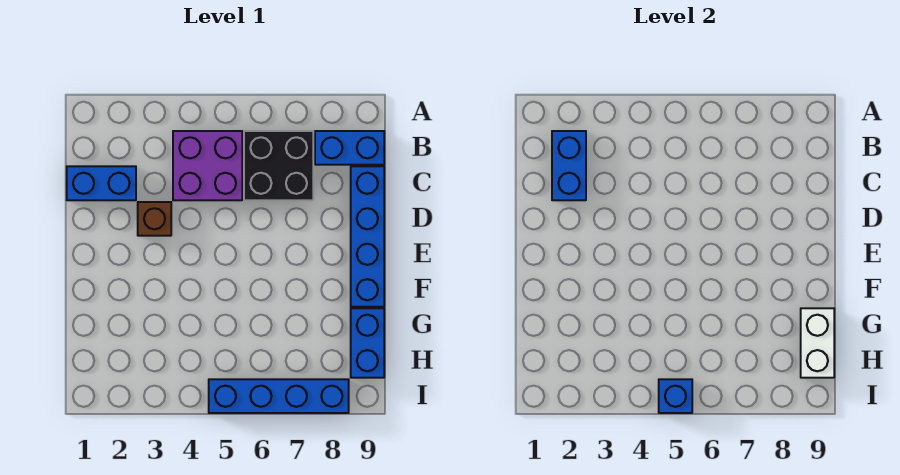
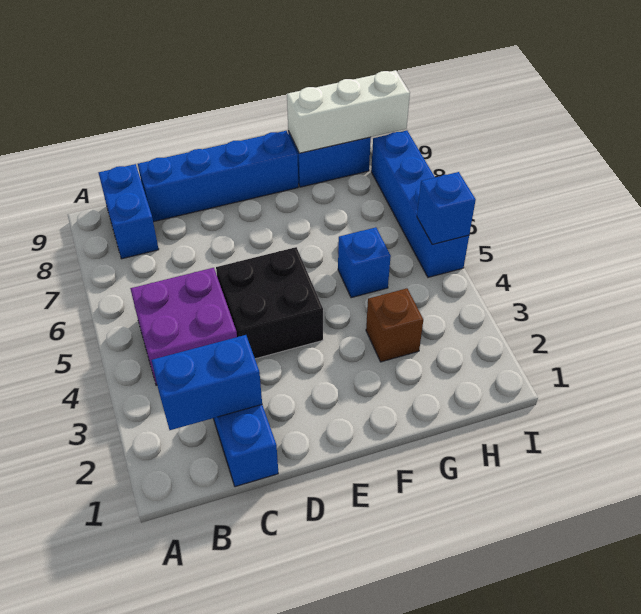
black 2x2 brick [244,131,313,200] -> black 2x2 brick moved to [216,247,323,359]
brown 1x1 brick [138,202,171,236] -> brown 1x1 brick moved to [366,288,423,362]
none -> blue 1x1 brick [338,227,391,298]
white 1x2 brick [801,308,834,378] -> white 1x3 brick [287,70,410,153]

